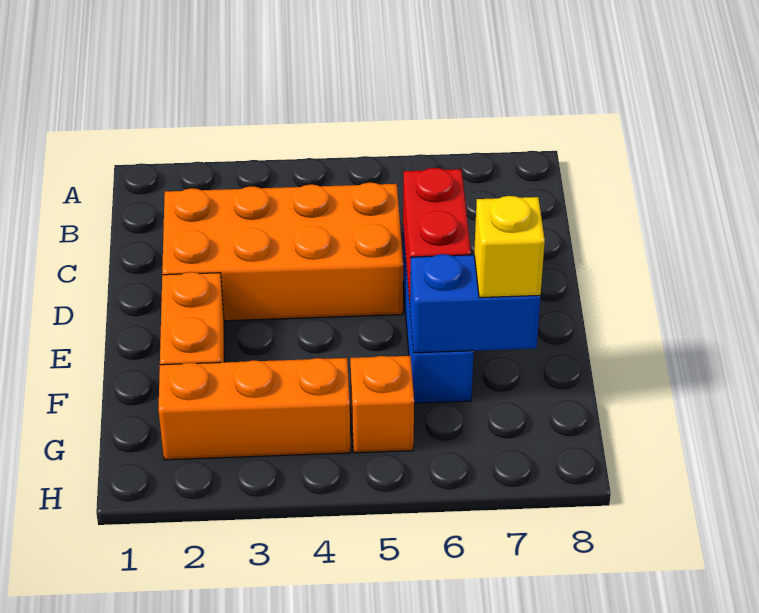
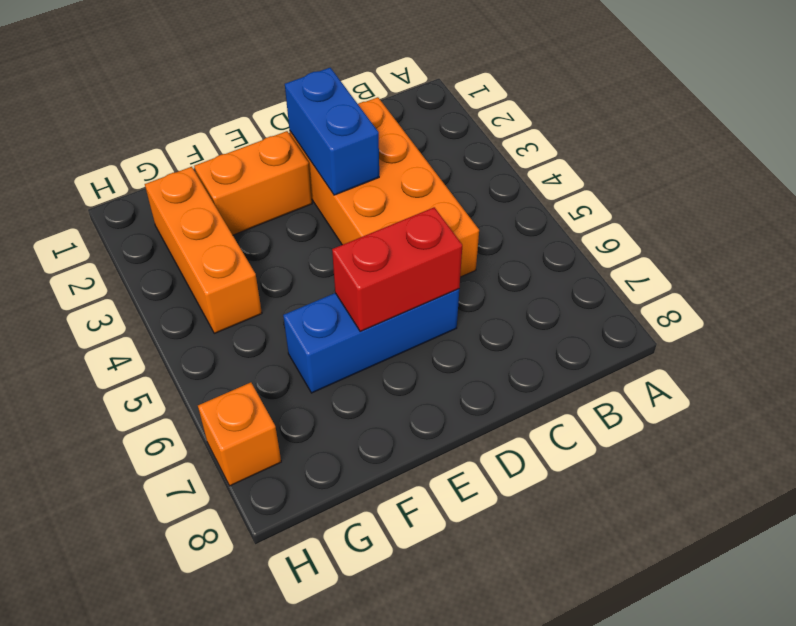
blue 1x2 brick [410,254,540,353] -> blue 1x2 brick moved to [285,68,379,195]
yellow 1x1 brick [474,196,545,298] -> none
orange 1x1 brick [350,356,414,453] -> orange 1x1 brick moved to [198,382,281,486]

